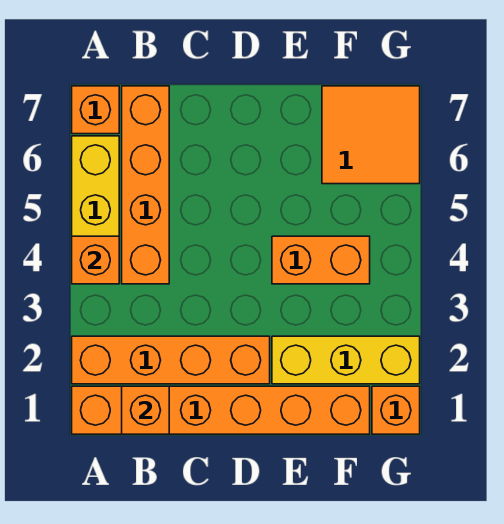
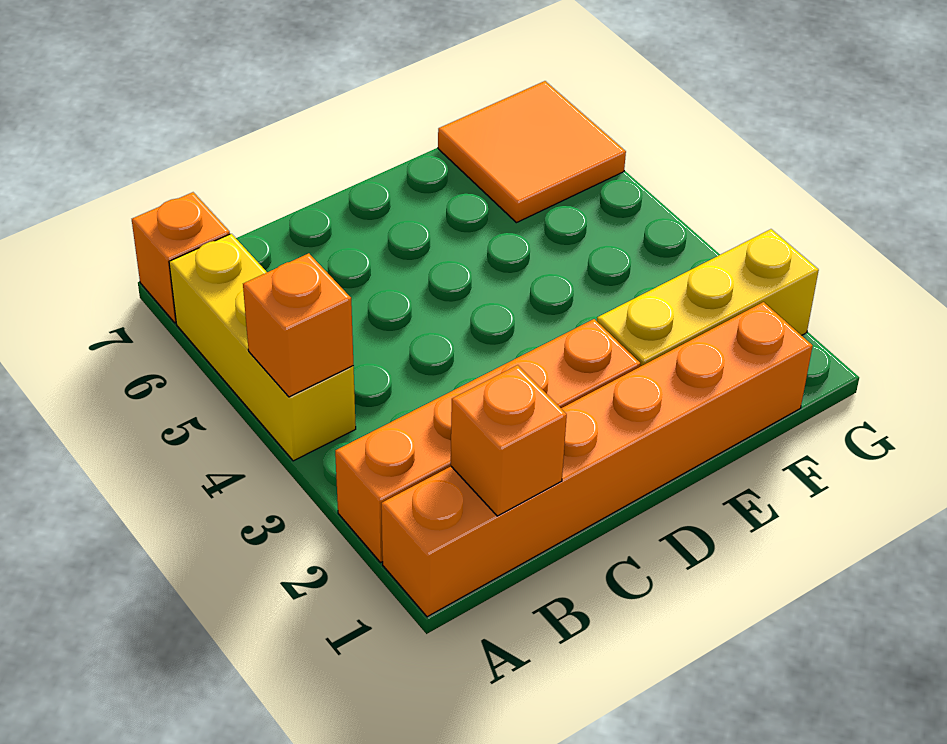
orange 1x4 brick [122,86,169,284] -> none
orange 1x2 brick [272,236,370,284] -> none
orange 1x1 brick [372,386,420,434] -> none

